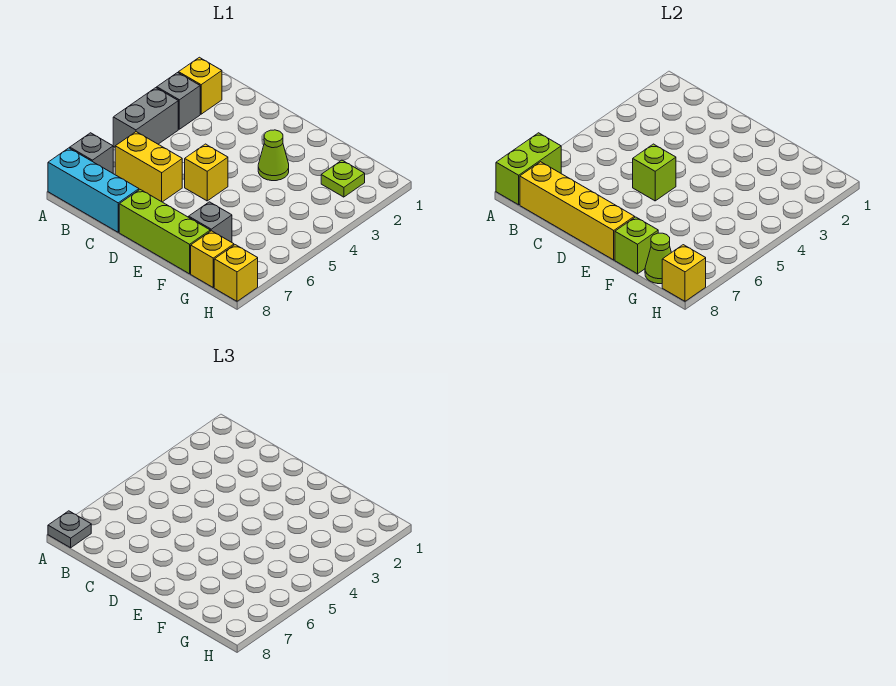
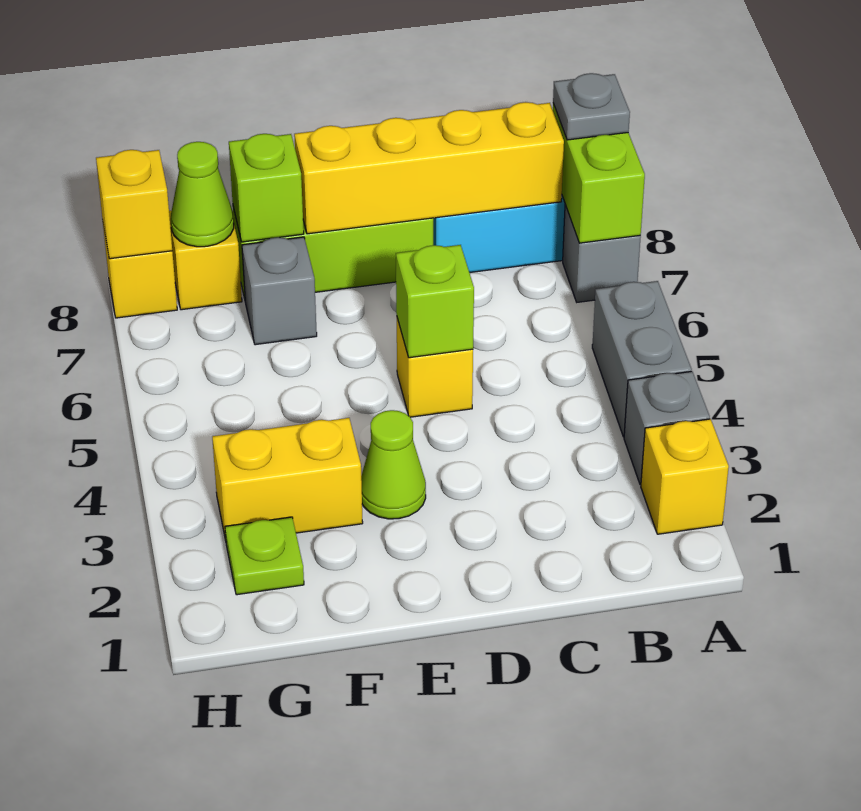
yellow 1x2 brick [115,132,182,202] -> yellow 1x2 brick moved to [212,418,363,540]

